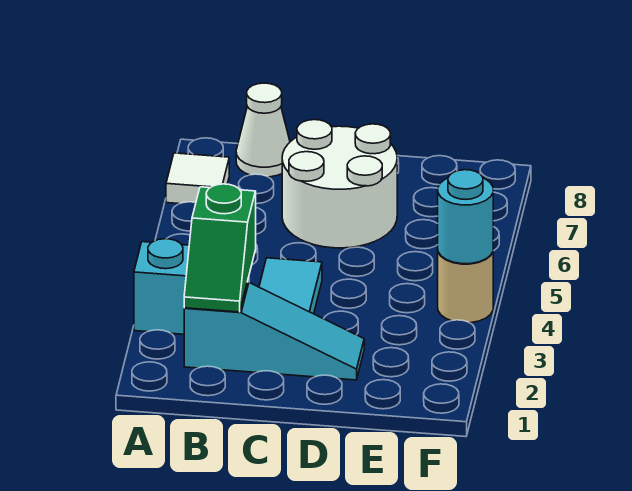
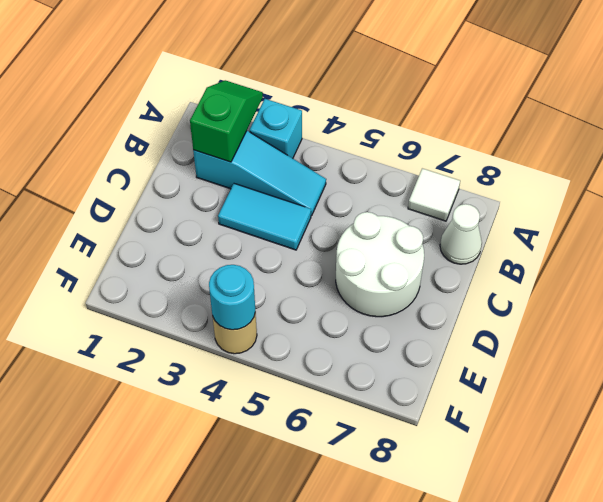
cyan 1x3 slope [184,282,364,380] -> cyan 1x3 slope turned to [193,131,326,216]
green 1x2 slope [184,184,256,312] -> green 1x2 slope turned to [190,80,263,162]

